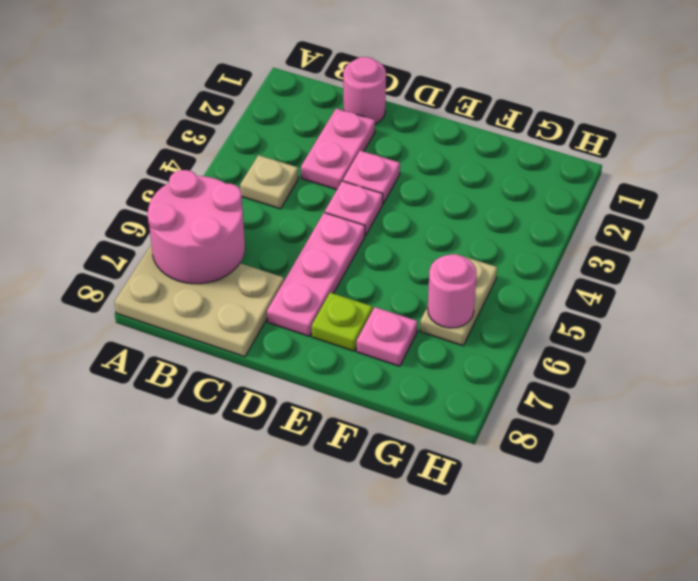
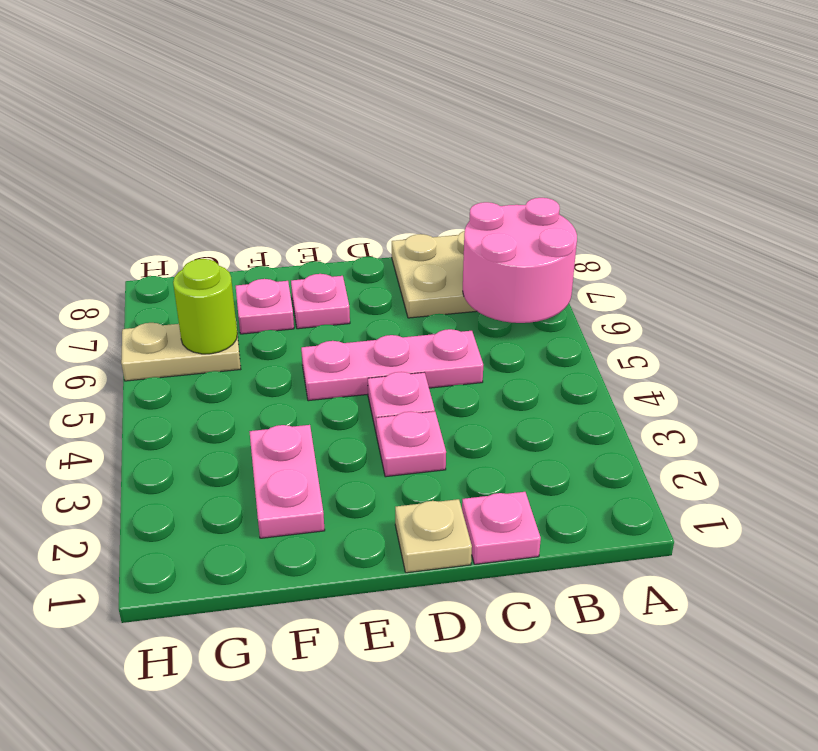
tan 1x1 plate [240,155,298,209] -> tan 1x1 plate moved to [395,499,472,573]
pink 1x1 round brick [343,57,386,124] -> pink 1x1 plate [462,492,541,564]
pink 1x2 plate [301,108,375,190] -> pink 1x2 plate moved to [249,425,325,538]
pink 1x3 plate [267,213,365,336] -> pink 1x3 plate turned to [301,329,483,401]
lime 1x1 plate [312,293,372,351] -> pink 1x1 plate [291,274,350,329]
tan 1x2 plate [420,254,497,346] -> tan 1x2 plate turned to [121,323,241,381]
pink 1x1 round brick [428,254,477,328] -> lime 1x1 round brick [173,259,237,354]

